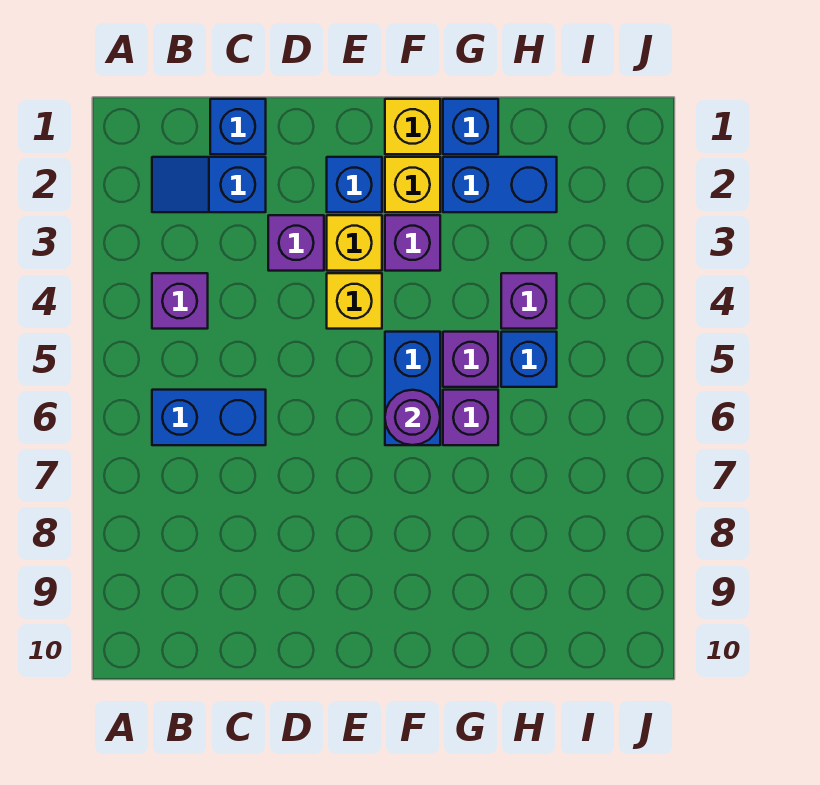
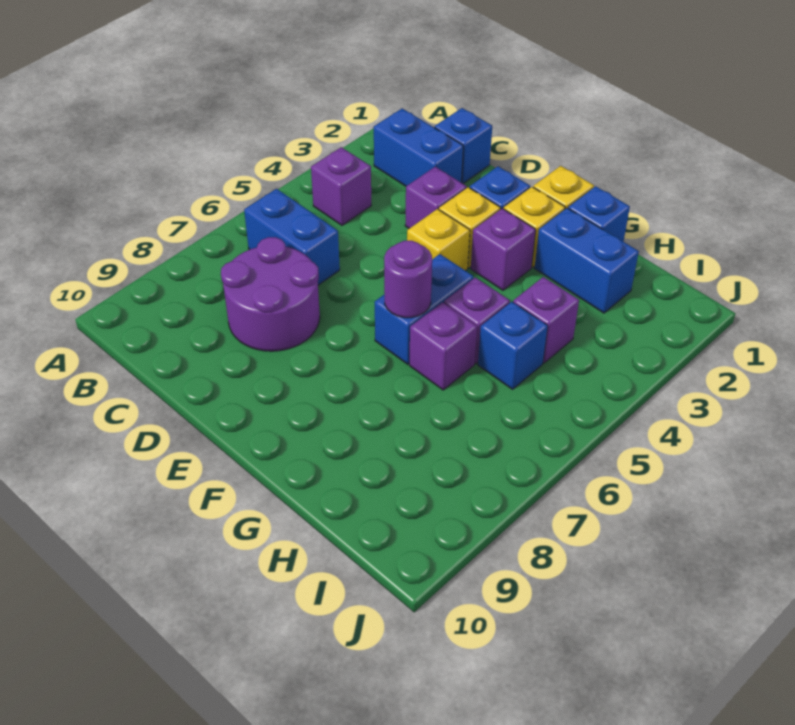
blue 1x2 slope [152,157,266,212] -> blue 1x2 brick [374,108,463,186]
none -> purple 2x2 round brick [221,237,320,351]

